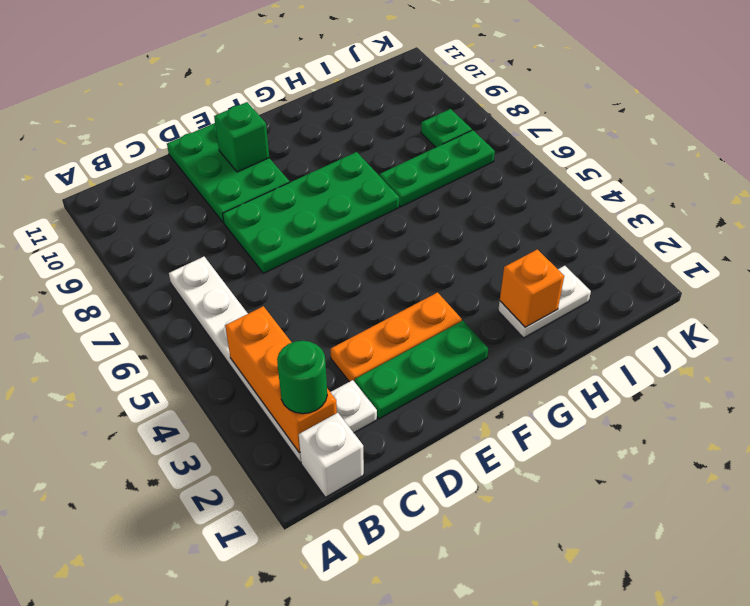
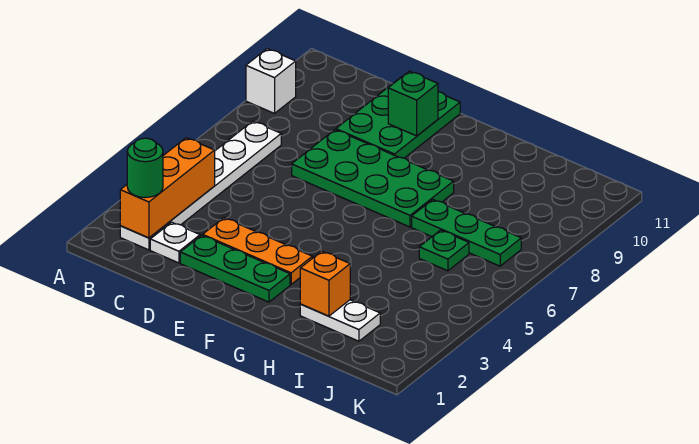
white 1x1 brick [299,413,364,497] -> white 1x1 brick moved to [246,49,296,113]
green 1x1 plate [421,109,472,147] -> green 1x1 plate moved to [419,230,469,271]

